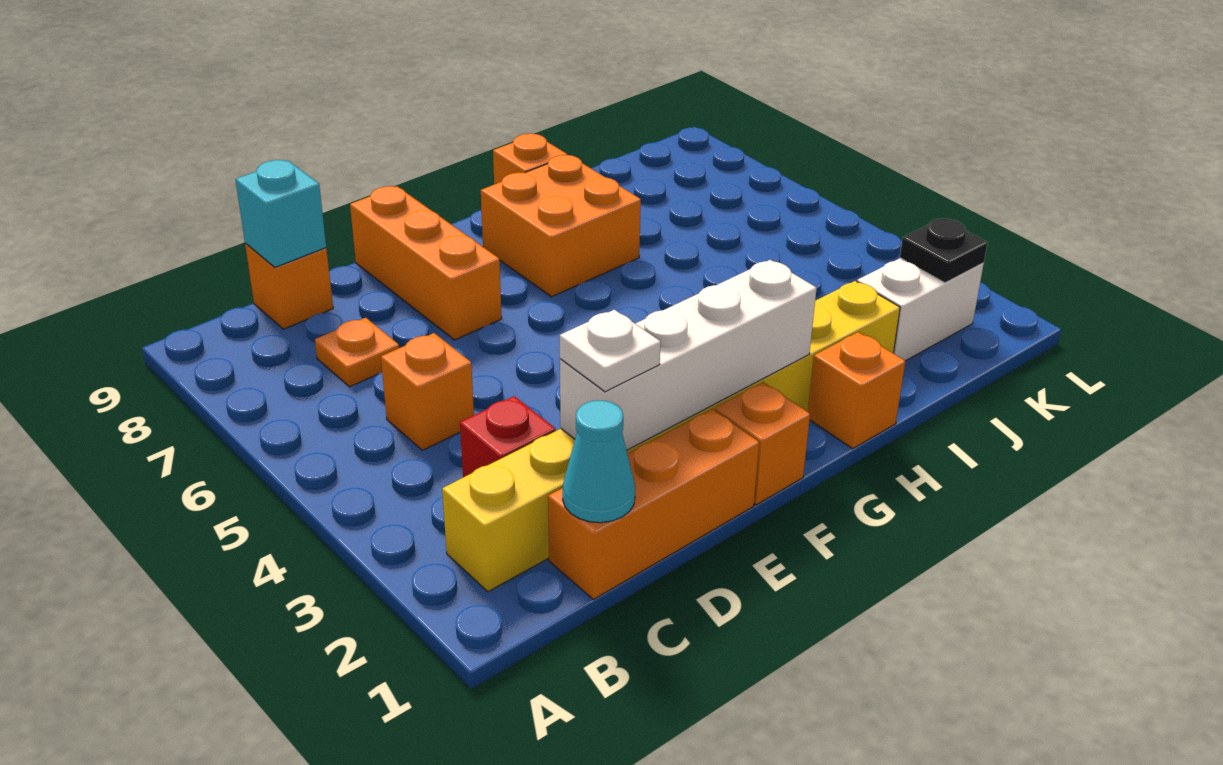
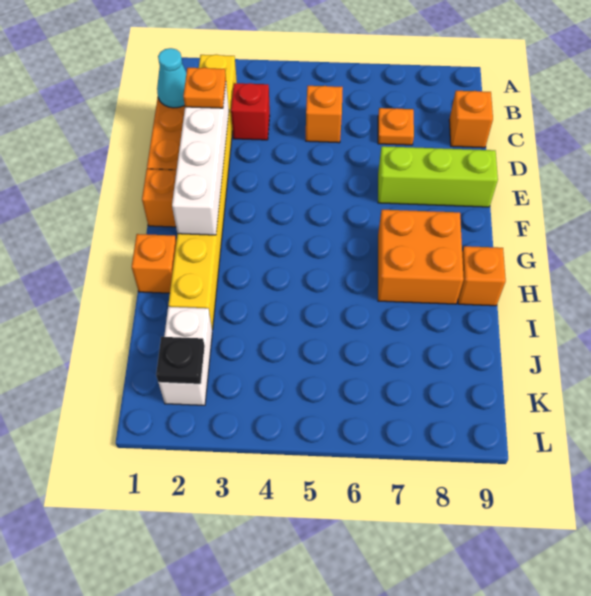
cyan 1x1 brick [235,160,326,267] -> none
white 1x1 plate [560,310,661,392] -> orange 1x1 plate [183,67,226,108]
orange 1x3 brick [350,186,502,340] -> lime 1x3 brick [378,146,498,207]

